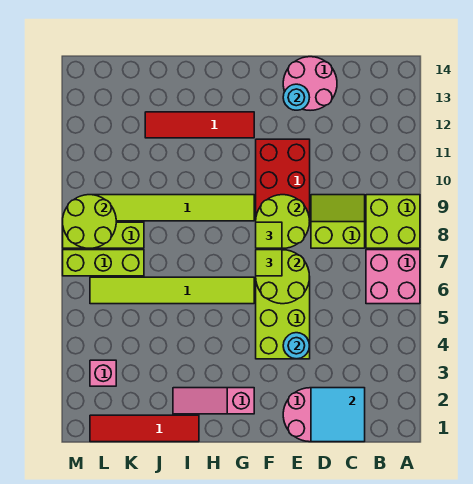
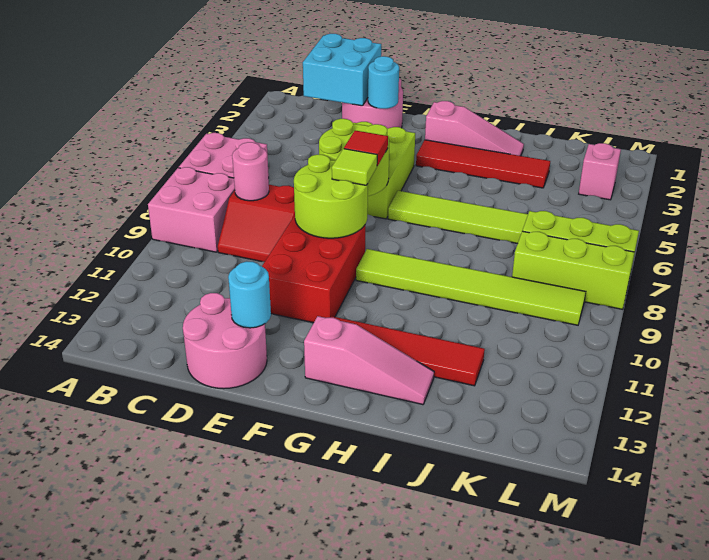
lime 2x2 brick [366,195,420,248] -> pink 2x2 brick [148,167,235,252]
cyan 2x2 tile [311,388,365,442] -> cyan 2x2 brick [303,34,381,106]
lime 2x2 slope [311,195,365,248] -> red 2x2 slope [218,185,295,262]
none -> pink 1x1 round brick [232,142,269,201]
cyan 1x1 round brick [283,333,310,359] -> cyan 1x1 round brick moved to [368,56,399,109]
lime 1x1 tile [256,250,282,276] -> red 1x1 tile [344,130,388,166]
none -> pink 1x3 slope [304,316,434,405]
red 1x4 tile [90,415,199,442] -> red 1x4 tile moved to [416,140,550,188]
lime 2x2 round brick [63,195,116,248] -> none

